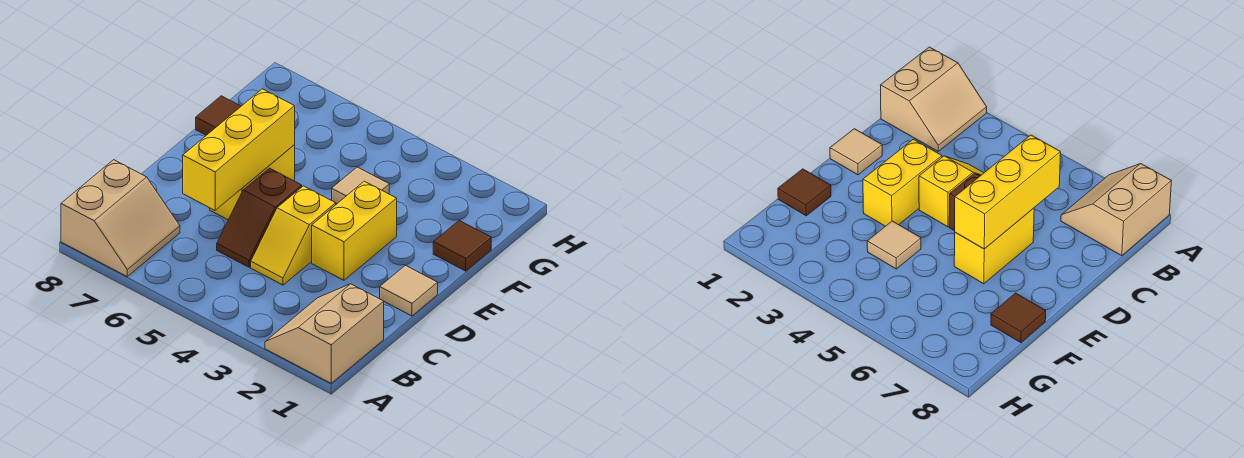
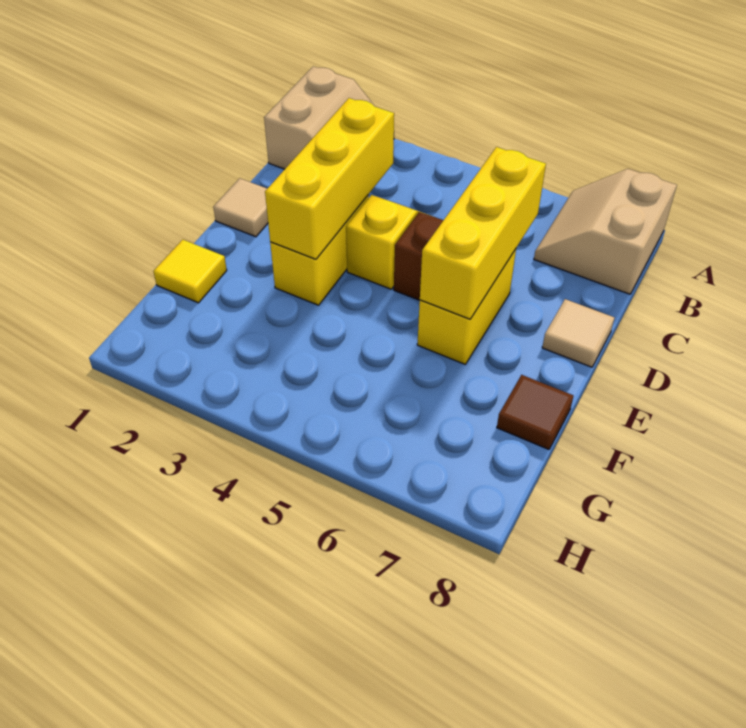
none -> yellow 1x3 brick [265,98,394,259]
brown 1x1 tile [433,221,491,271] -> yellow 1x1 tile [153,240,227,303]
tan 1x1 tile [332,167,389,204] -> tan 1x1 tile moved to [542,299,614,367]

